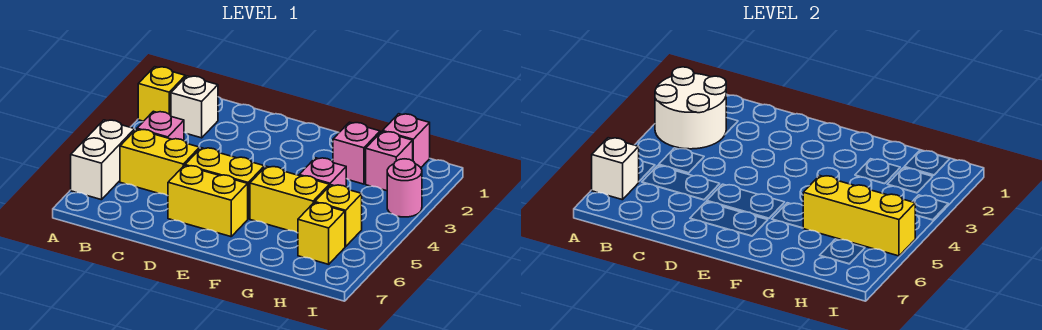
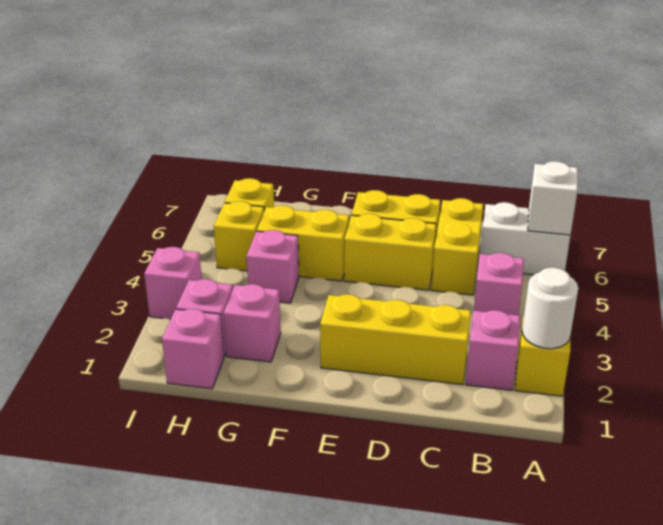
white 2x2 round brick [655,67,726,149] -> white 1x1 round brick [522,268,578,349]
white 1x2 brick [71,120,135,200] -> white 1x2 brick turned to [480,202,571,275]
white 1x1 brick [171,76,218,138] -> pink 1x1 brick [466,310,520,390]
yellow 1x2 brick [120,129,200,196] -> yellow 1x2 brick turned to [431,198,483,295]
yellow 1x3 brick [803,176,915,256] -> yellow 1x3 brick moved to [320,294,471,385]
pink 1x1 round brick [387,159,422,217] -> pink 1x1 brick [144,247,202,319]

